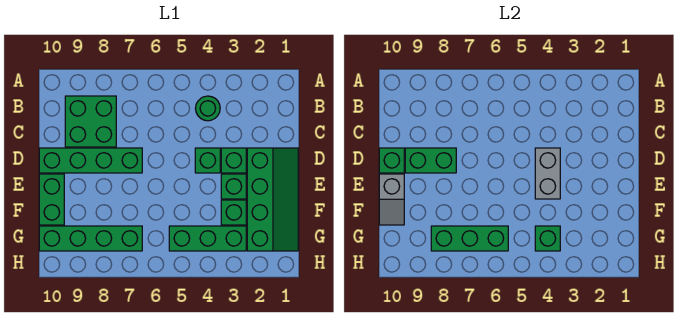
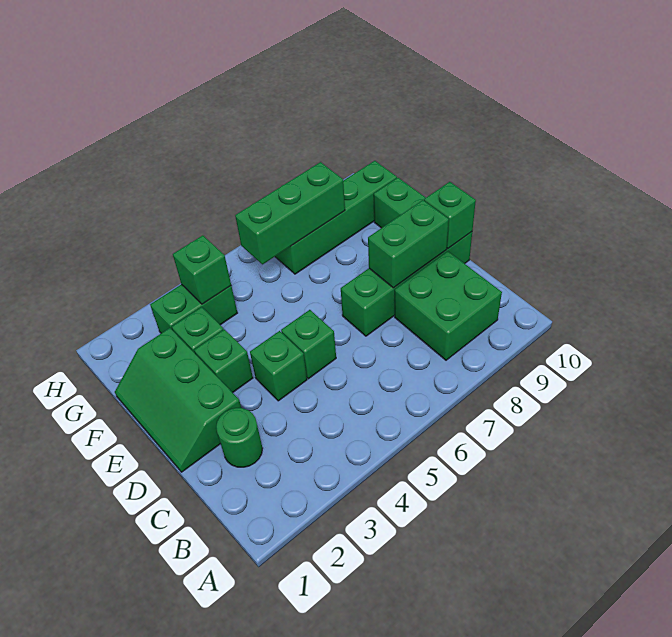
green 1x1 round brick [196,96,220,121] -> green 1x1 round brick moved to [216,408,263,467]
green 2x4 slope [247,148,298,251] -> green 2x3 slope [115,328,241,472]
green 1x1 brick [221,148,246,173] -> green 1x1 brick moved to [281,310,336,379]
grey 1x2 brick [535,148,560,199] -> none
grey 1x2 slope [379,174,404,225] -> none
green 1x3 brick [169,226,246,251] -> green 1x2 brick [150,284,237,333]

